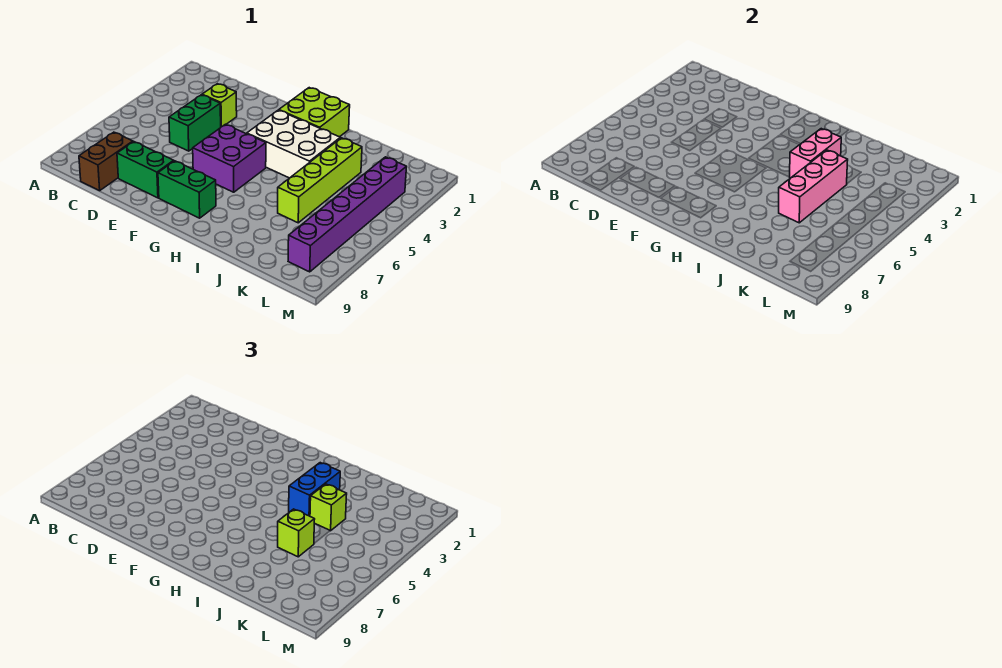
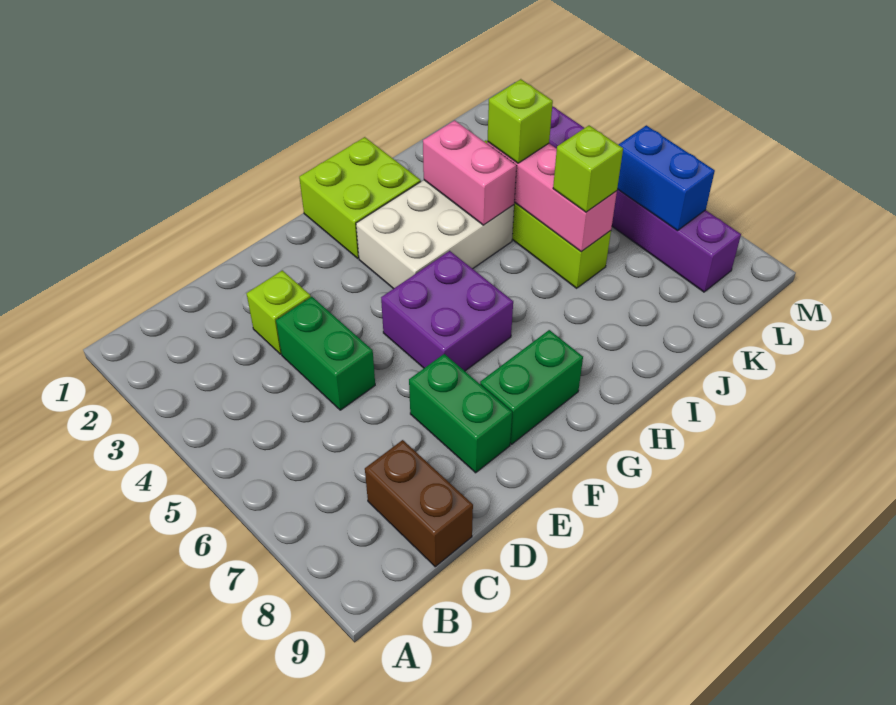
green 1x2 brick [117,142,174,198] -> green 1x2 brick turned to [409,354,512,473]
blue 1x2 brick [289,463,340,516] -> blue 1x2 brick moved to [617,125,715,231]

